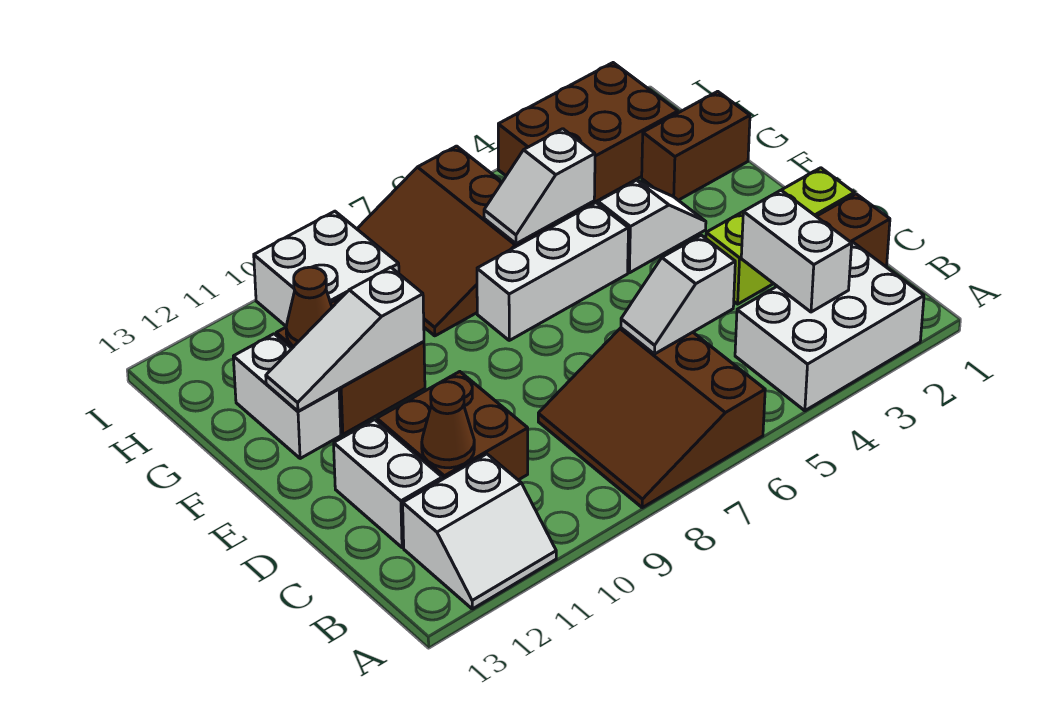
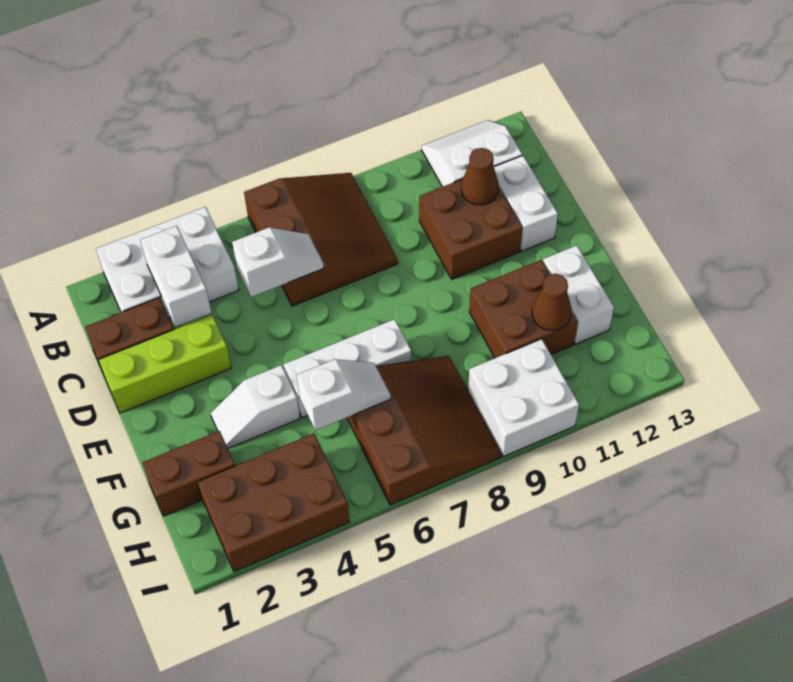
white 1x3 slope [266,267,424,411] -> none

